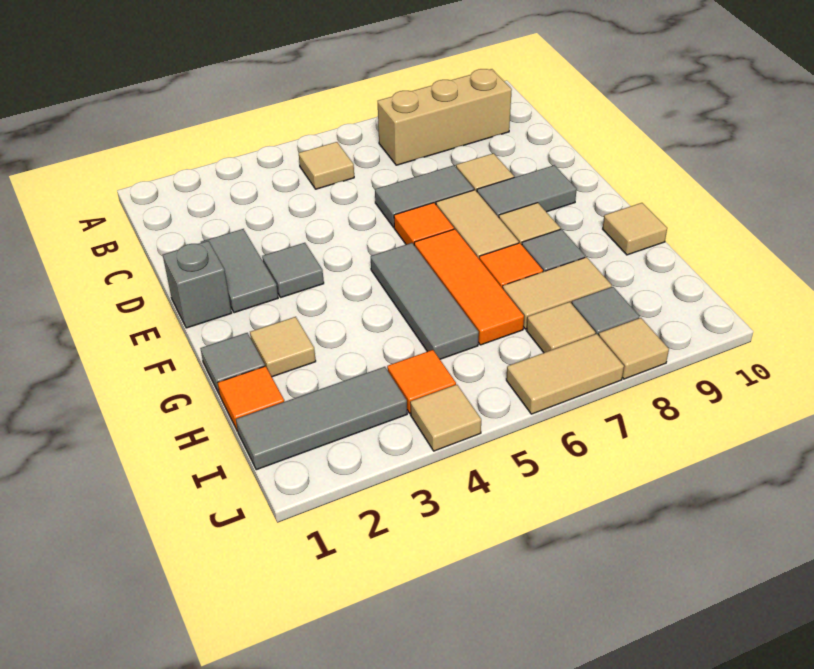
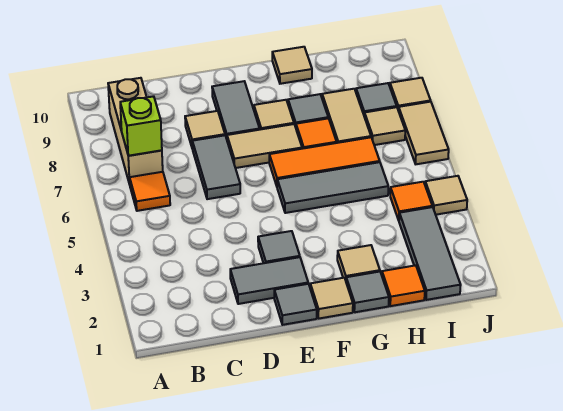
tan 1x1 tile [299,142,354,189] -> tan 1x1 tile moved to [310,278,353,318]
none -> lime 1x1 brick [120,96,162,156]
grey 1x1 brick [163,241,232,328] -> grey 1x1 tile [274,284,317,325]
orange 1x1 tile [394,203,454,244] -> orange 1x1 tile moved to [130,172,170,211]

